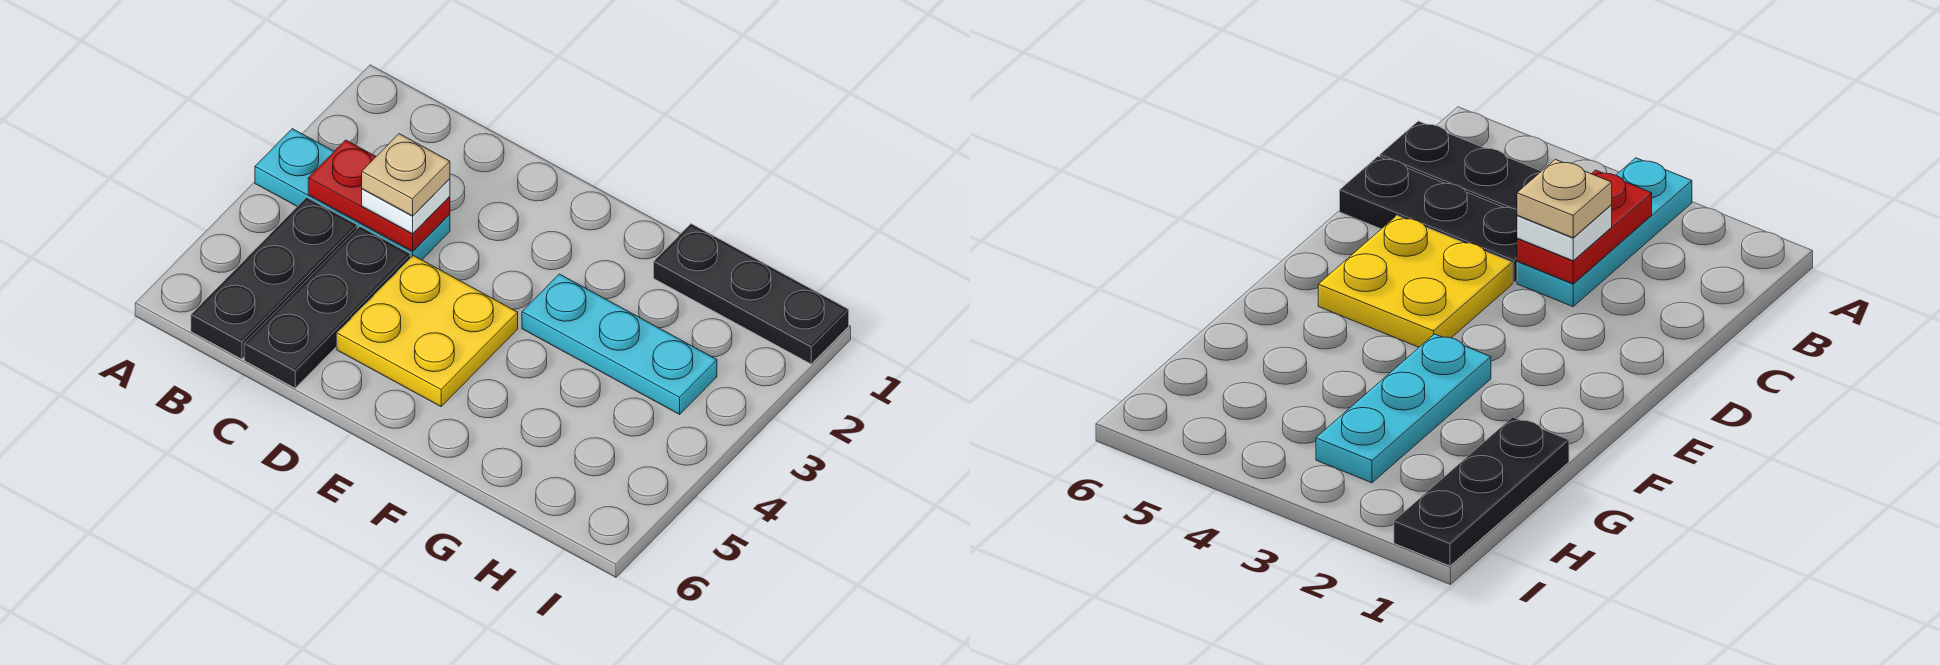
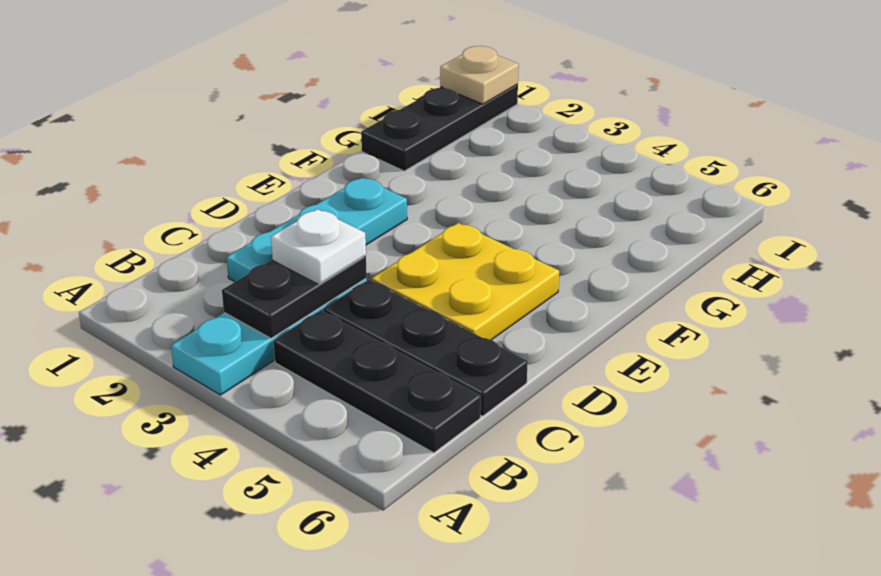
red 1x2 plate [308,140,450,251] -> black 1x2 plate [222,256,367,338]
tan 1x1 plate [362,134,450,216] -> tan 1x1 plate moved to [440,46,519,104]
cyan 1x3 plate [522,274,717,414] -> cyan 1x3 plate moved to [227,178,407,282]

